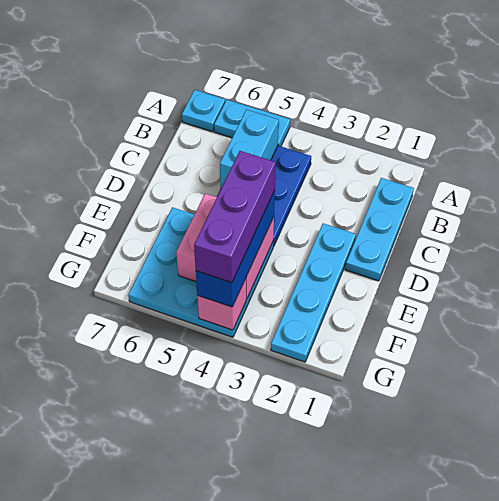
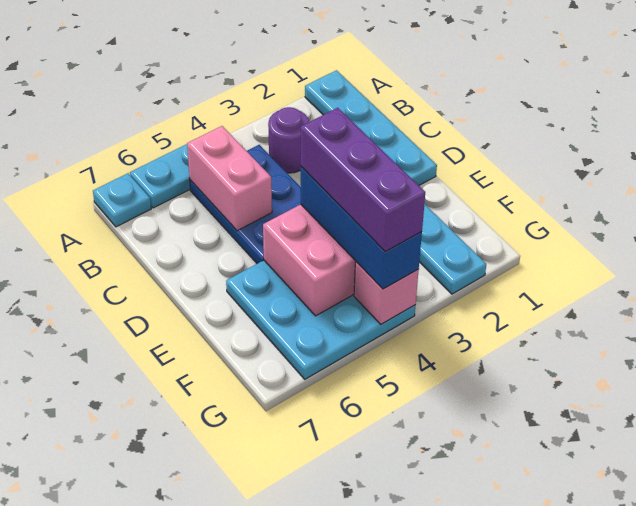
cyan 1x3 plate [345,178,414,281] -> cyan 1x4 plate [305,70,437,185]
none -> purple 1x1 round brick [268,107,309,173]
cyan 1x2 brick [220,110,279,188] -> pink 1x2 brick [187,126,272,231]

